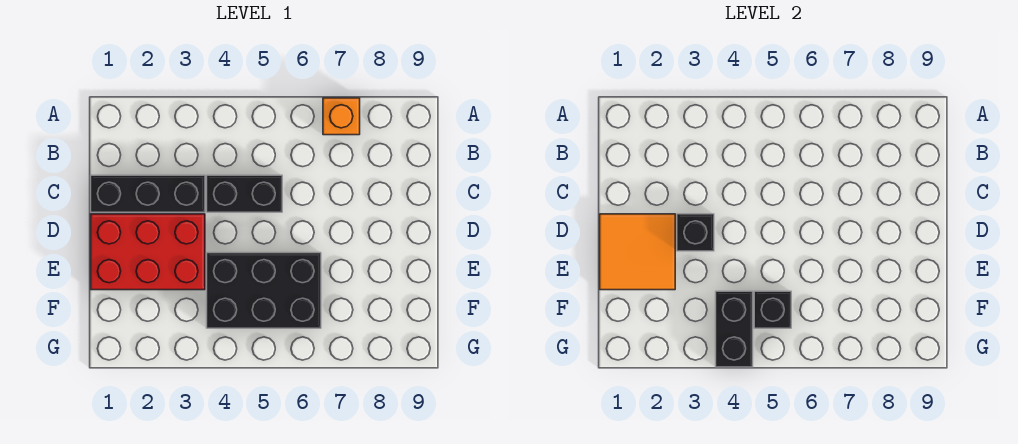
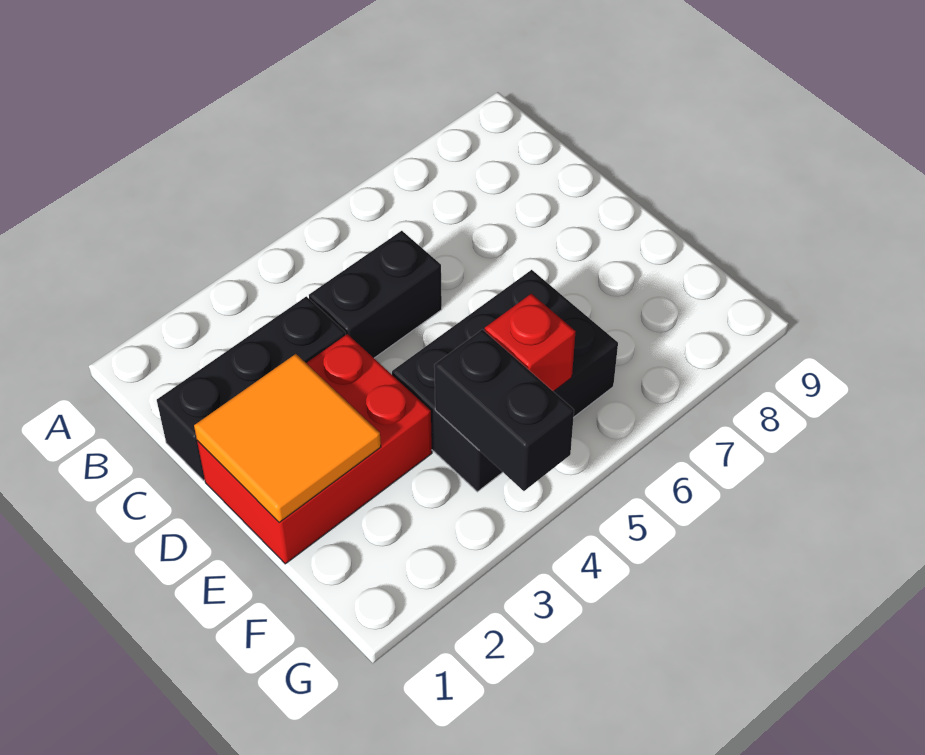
orange 1x1 brick [323,98,360,135] -> none
black 1x1 brick [677,214,714,251] -> none
black 1x1 brick [754,291,791,328] -> red 1x1 brick [485,294,576,392]

